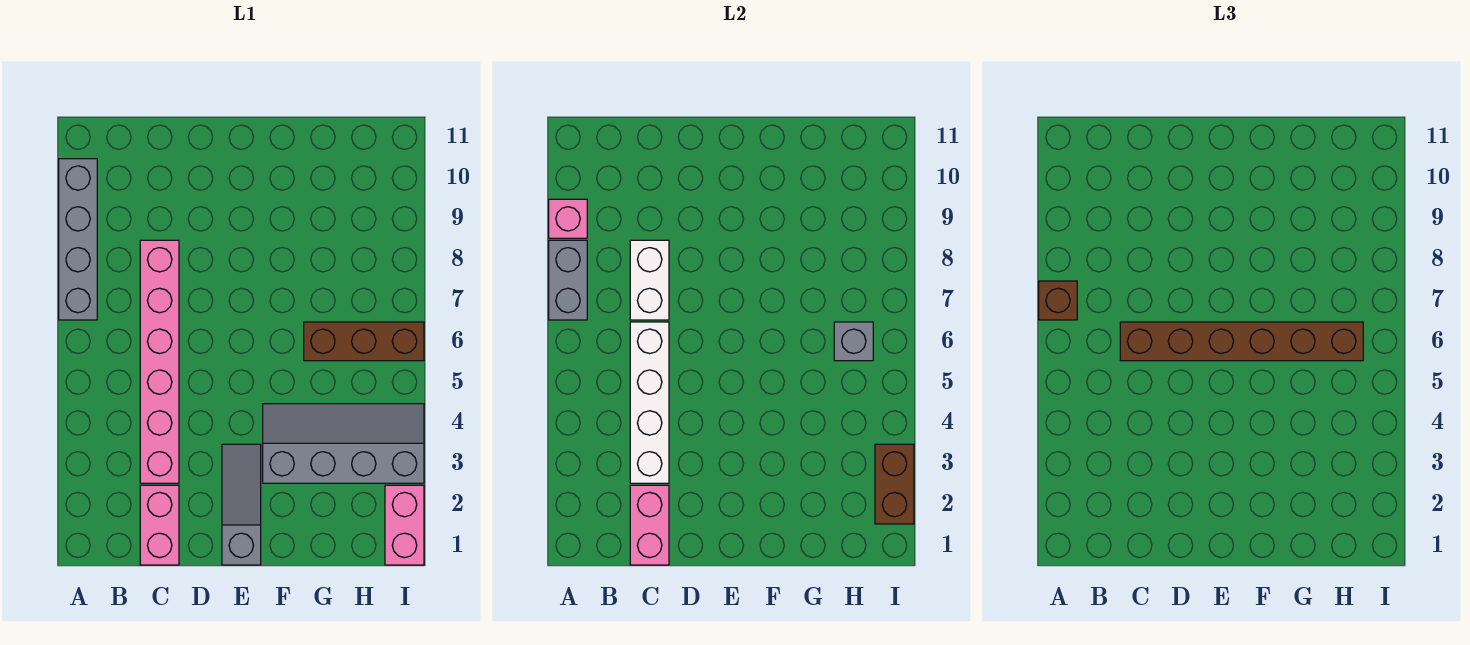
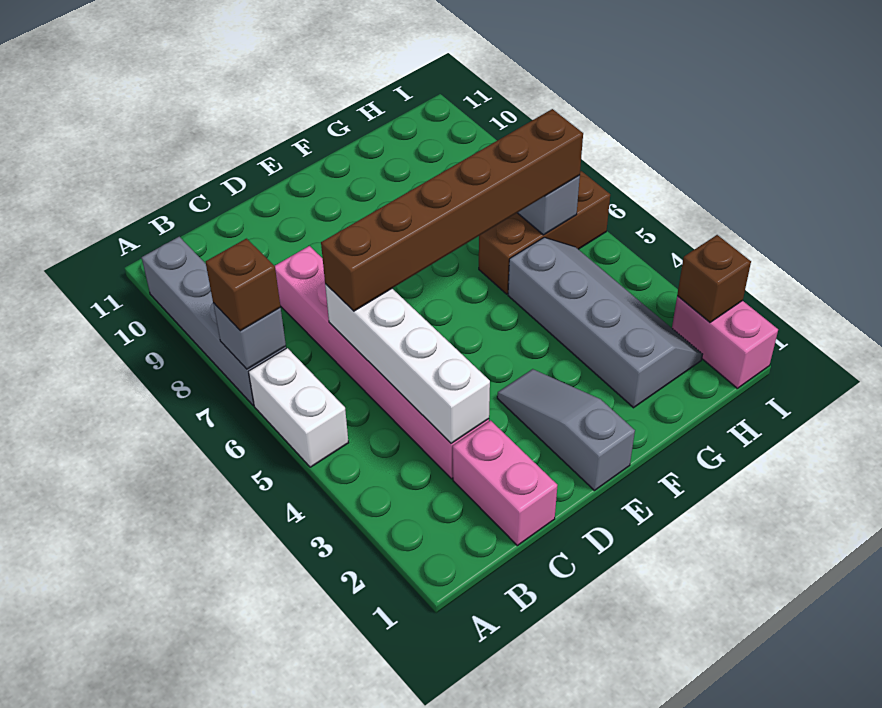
grey 1x2 brick [549,240,587,320] -> grey 1x1 brick [213,303,286,369]
pink 1x1 brick [549,199,587,238] -> none
pink 1x2 brick [630,485,669,565] -> none
white 1x2 brick [630,240,669,320] -> white 1x2 brick moved to [249,348,348,467]
grey 2x4 slope [263,404,424,483] -> grey 2x4 slope turned to [508,238,703,408]
brown 1x2 brick [875,444,914,524] -> brown 1x1 brick [677,235,751,322]

